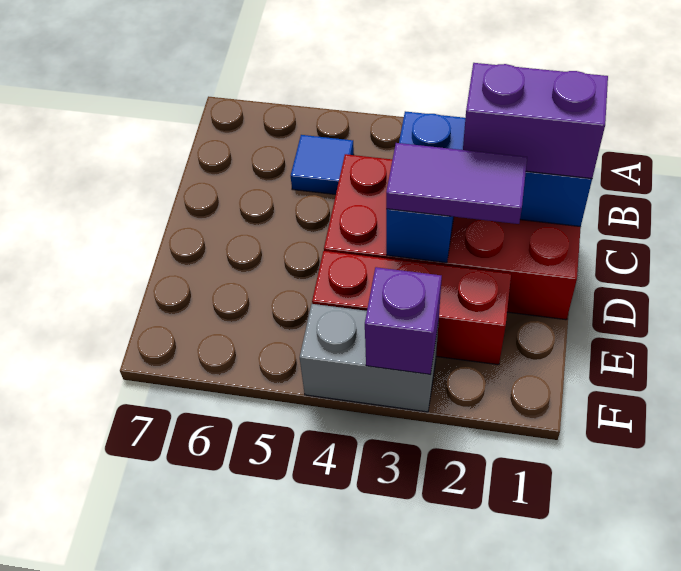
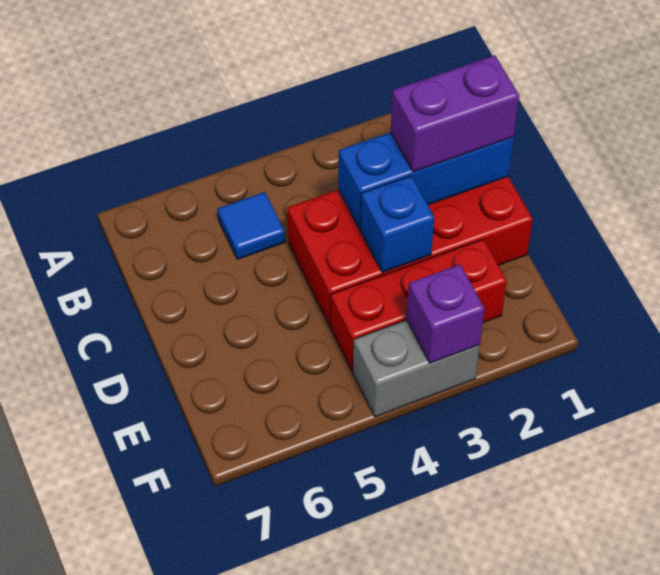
purple 1x2 tile [386,143,527,224] -> none

